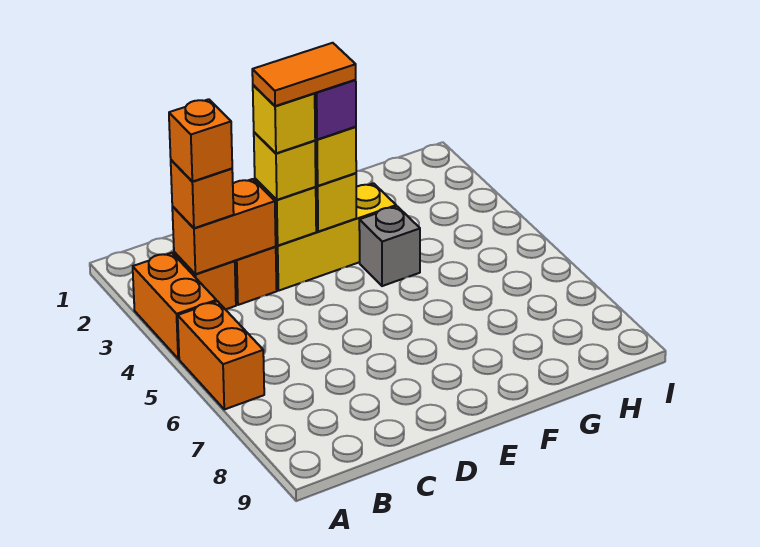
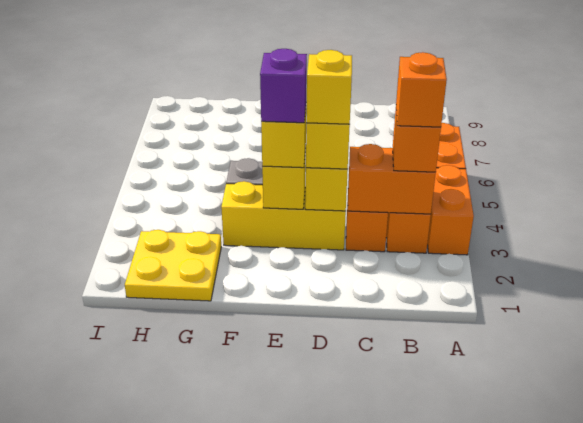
orange 1x2 tile [252,43,356,106] -> none
none -> yellow 2x2 plate [125,230,221,301]

